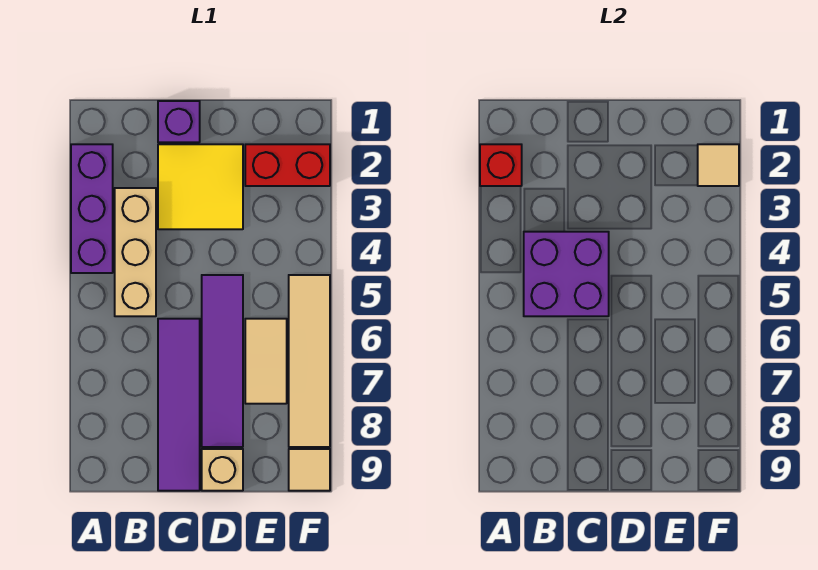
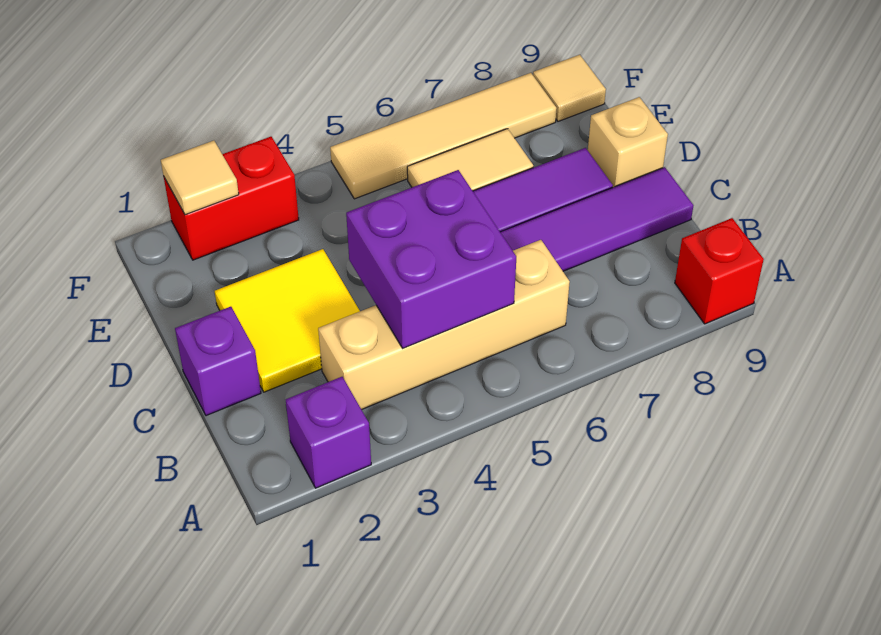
purple 1x3 brick [71,144,113,273] -> purple 1x1 brick [286,377,371,488]
red 1x1 brick [480,144,522,186] -> red 1x1 brick moved to [675,218,764,324]
tan 1x3 brick [115,188,156,316] -> tan 1x4 brick [318,240,570,410]
red 1x2 brick [245,144,330,186] -> red 1x2 brick turned to [164,137,299,260]

